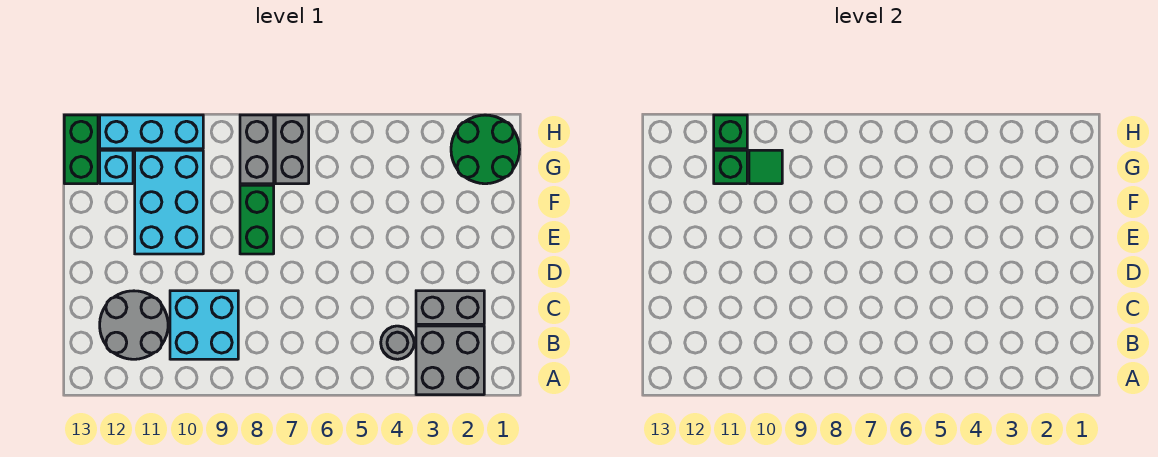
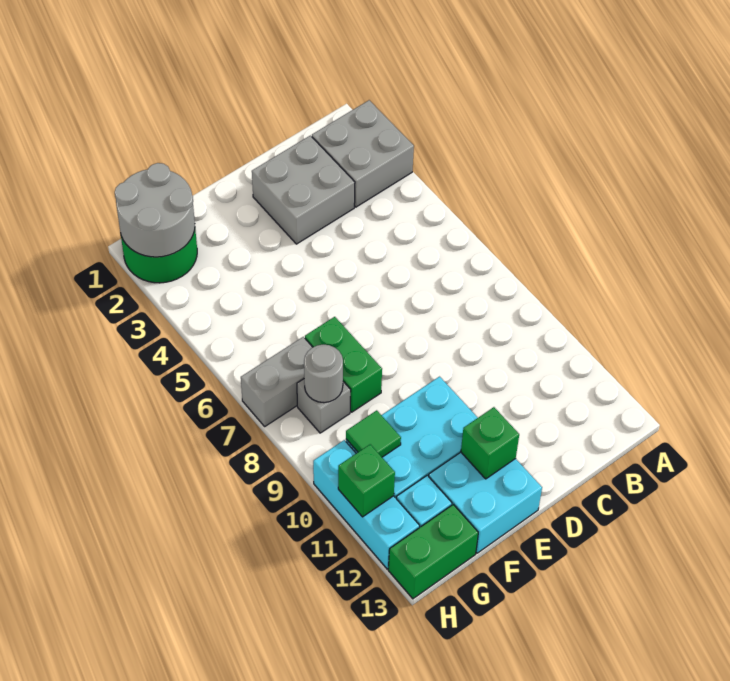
grey 1x1 round brick [381,326,414,359] -> grey 1x1 round brick moved to [304,345,343,403]
cyan 2x2 brick [170,291,238,359] -> cyan 2x2 brick moved to [429,452,542,553]
grey 2x2 round brick [100,291,168,359] -> grey 2x2 round brick moved to [115,163,195,257]
grey 1x2 brick [416,291,484,324] -> grey 2x2 brick [252,136,355,244]
green 1x2 brick [240,185,274,254] -> green 1x2 brick turned to [305,317,382,412]
grey 1x2 brick [240,115,274,184] -> grey 1x1 brick [297,379,351,433]
green 1x1 brick [714,150,747,184] -> green 1x1 brick moved to [461,407,519,479]

